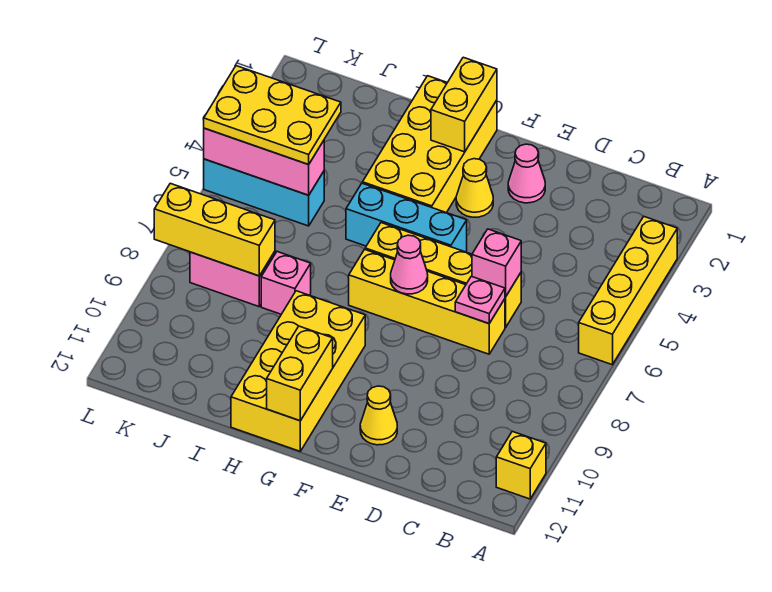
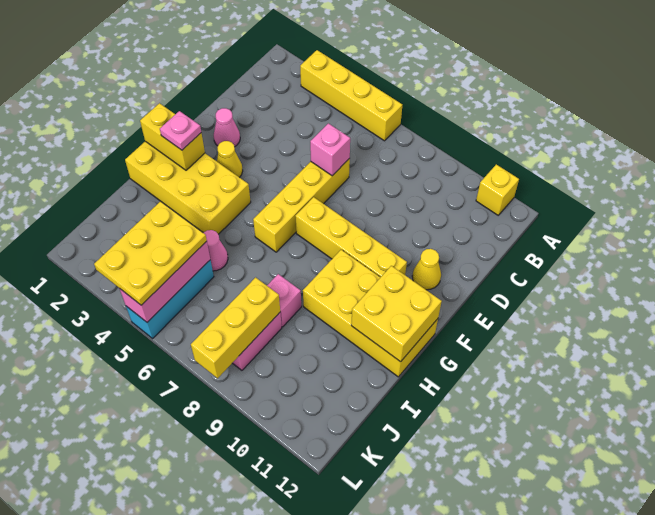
yellow 1x4 brick [349,249,505,354] -> yellow 1x4 brick turned to [295,197,407,277]
pink 1x1 plate [455,276,505,323] -> pink 1x1 plate moved to [160,111,201,150]
cyan 1x3 brick [346,183,467,252] -> none
pink 1x1 cone [391,235,428,294] -> pink 1x1 cone moved to [204,230,228,271]
yellow 1x2 brick [267,326,333,421] -> yellow 2x2 brick [351,266,442,362]

